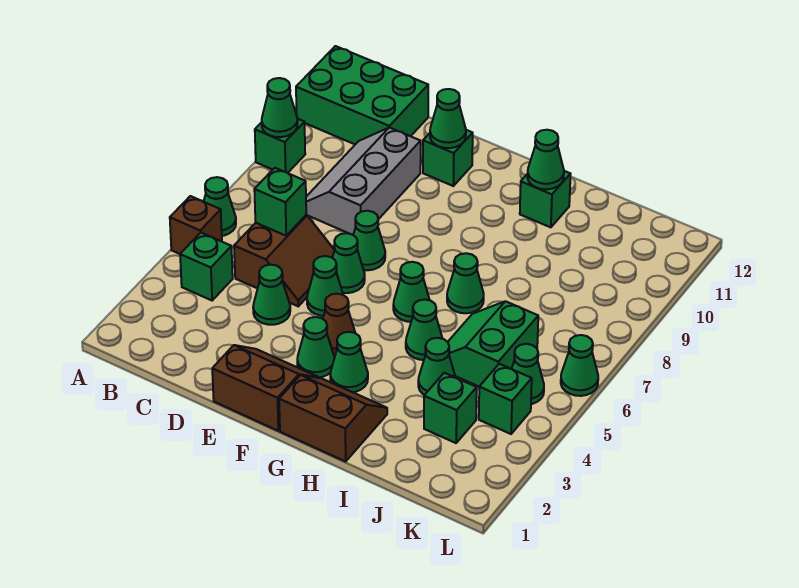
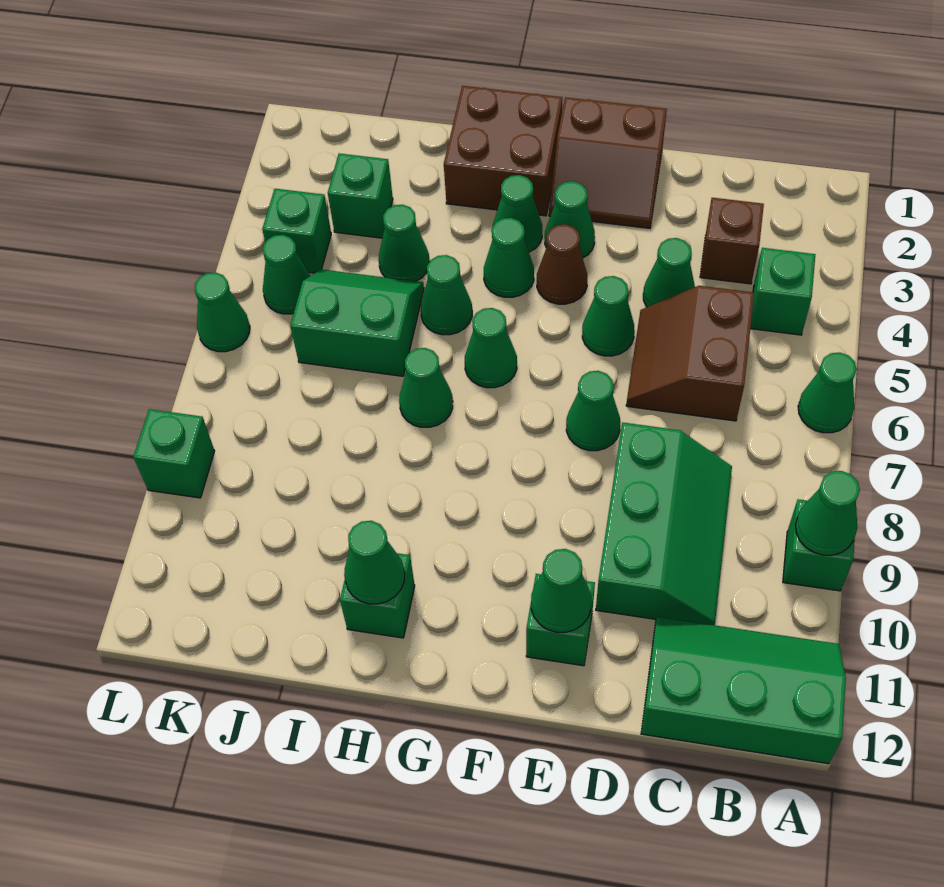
brown 1x1 brick [170,196,222,254] -> brown 1x1 brick moved to [700,198,764,284]
green 2x3 brick [296,46,428,144] -> green 2x3 slope [641,617,846,764]
green 1x1 brick [254,168,306,236] -> green 1x1 brick moved to [133,409,215,498]
grey 2x3 slope [306,127,421,235] -> green 2x3 slope [596,422,732,625]
green 1x1 cone [333,233,365,293] -> green 1x1 cone moved to [484,218,534,297]
brown 2x2 slope [279,375,387,462] -> brown 2x2 brick [444,86,562,216]
green 2x2 slope [448,301,538,386] -> green 2x2 slope turned to [290,269,424,376]

